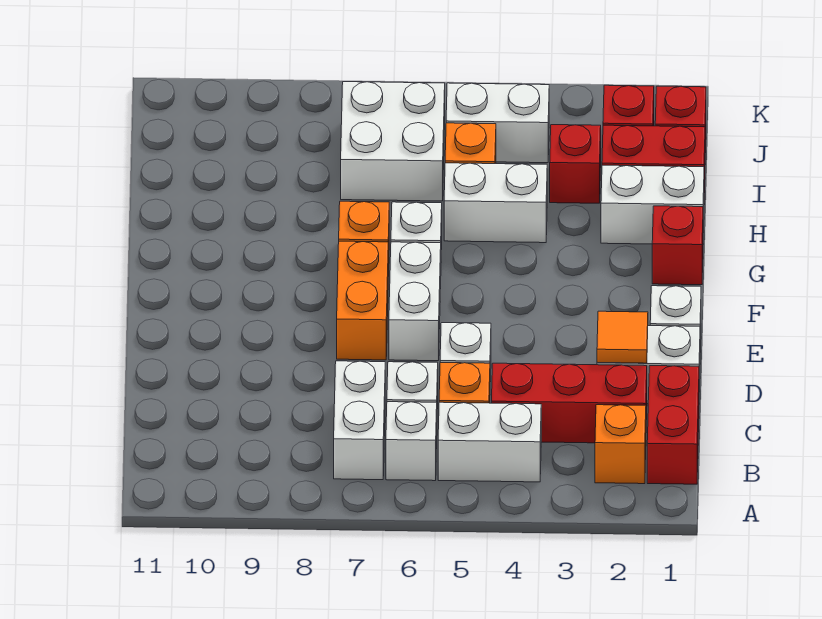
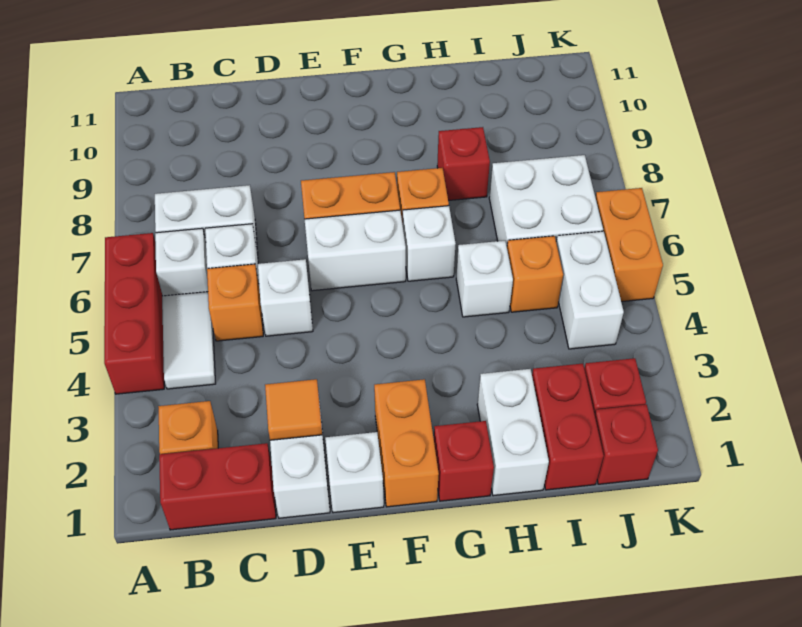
white 1x2 brick [438,402,541,482] -> white 1x2 tile [162,292,216,389]
red 1x3 brick [492,363,647,443] -> red 1x3 brick moved to [104,233,164,394]
none -> orange 1x2 brick [374,379,439,507]
white 1x2 brick [444,163,547,243] -> white 1x1 brick [456,241,513,317]
red 1x1 brick [550,125,601,203] -> red 1x1 brick moved to [437,127,490,201]
none -> orange 1x2 brick [595,188,663,302]

